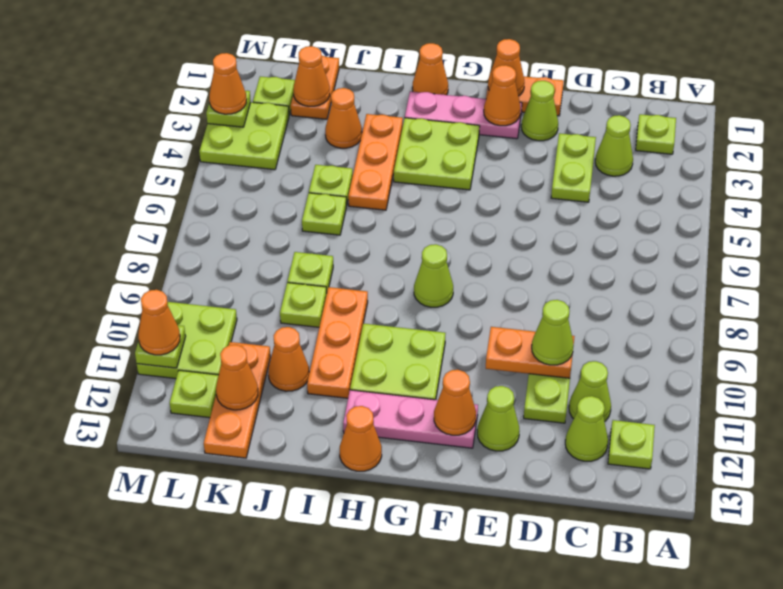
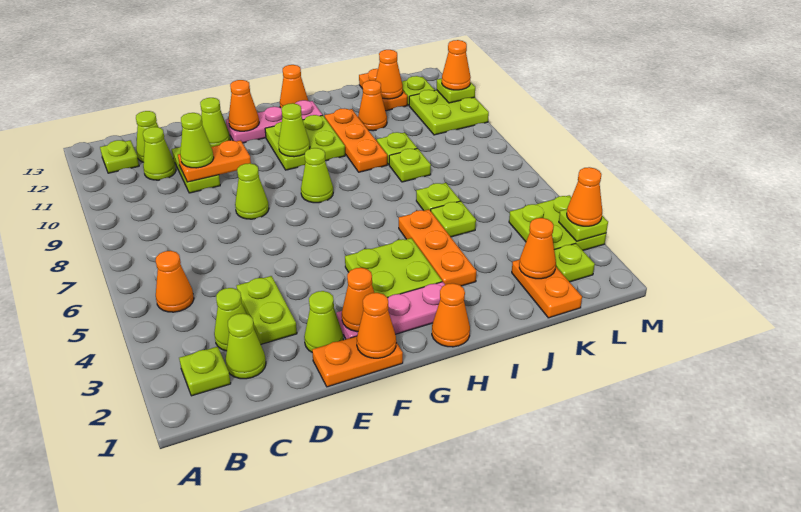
none -> lime 1x1 cone [226,313,266,379]
none -> lime 1x1 cone [235,163,269,219]
none -> lime 1x1 cone [278,103,310,157]
orange 1x1 cone [325,88,362,148] -> orange 1x1 cone moved to [156,251,194,312]
orange 1x3 plate [204,342,271,458] -> orange 1x2 plate [359,69,407,111]

